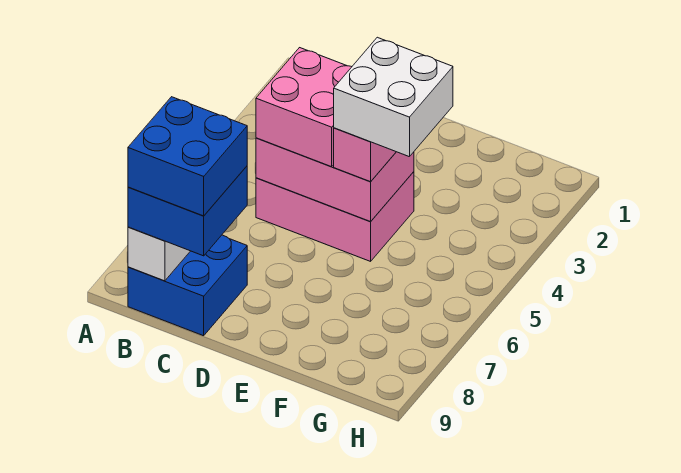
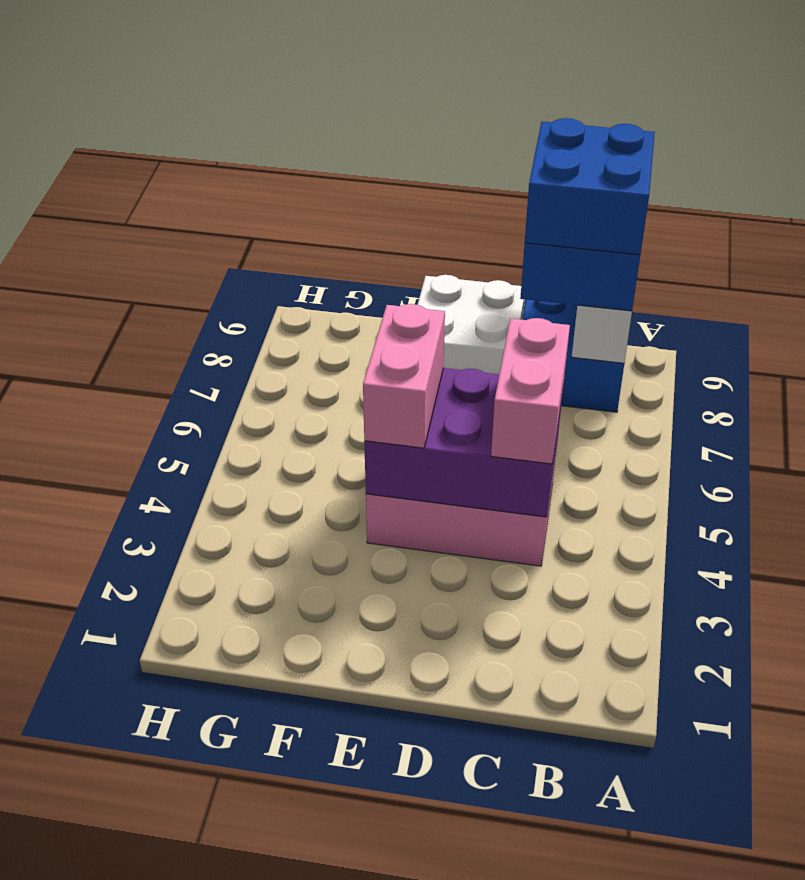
pink 2x3 brick [256,138,414,222] -> purple 2x3 brick [364,368,563,517]
pink 2x2 brick [256,48,351,167] -> pink 1x2 brick [491,318,570,464]
white 2x2 brick [334,37,453,157] -> white 2x2 brick moved to [417,275,525,374]

